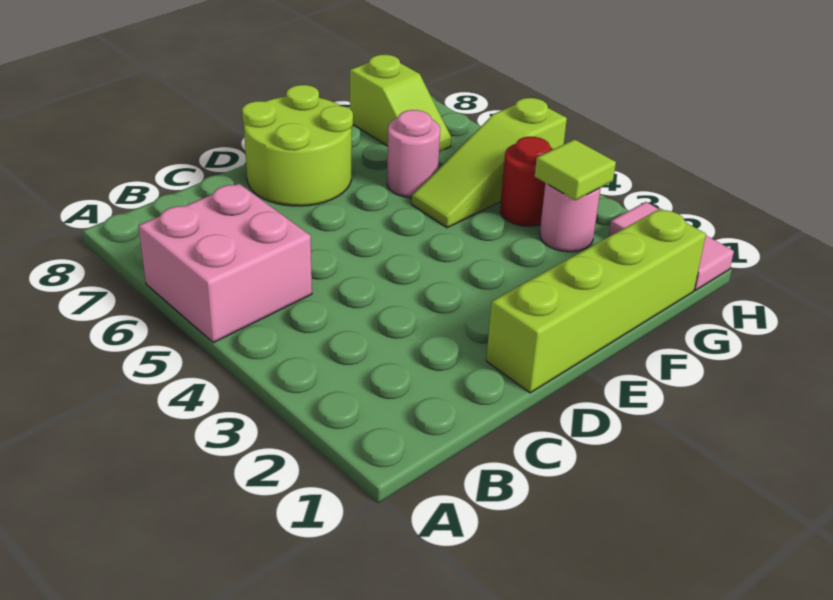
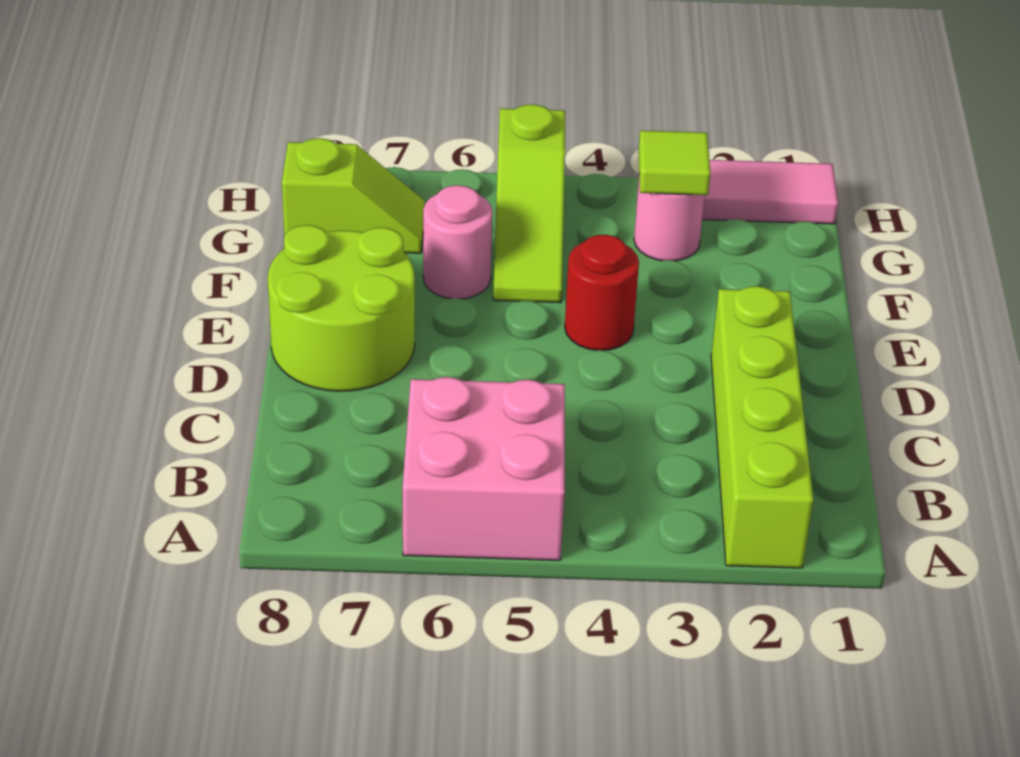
lime 1x4 brick [486,209,706,393] -> lime 1x4 brick moved to [711,286,813,568]
red 1x1 round brick [500,137,553,226] -> red 1x1 round brick moved to [565,235,639,350]

